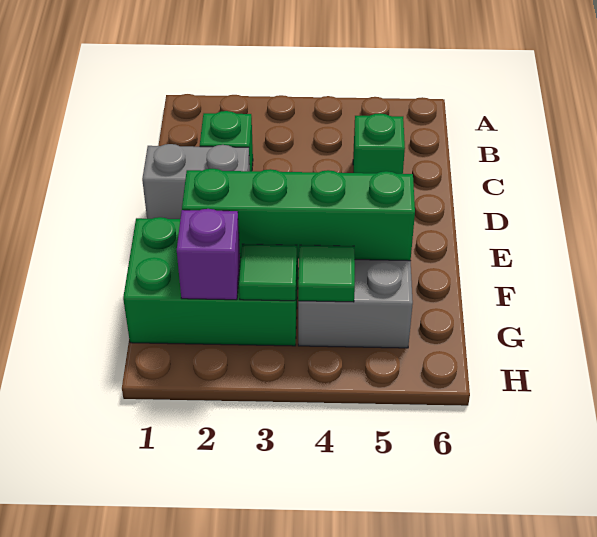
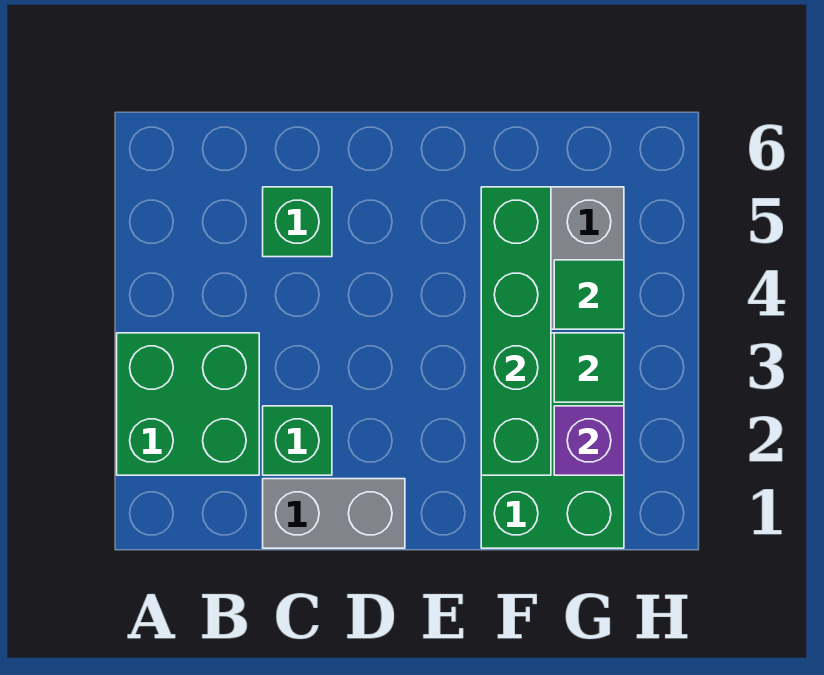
none -> green 2x2 brick [117,333,259,475]
grey 1x2 brick [142,144,250,219] -> grey 1x2 brick turned to [263,479,405,548]

